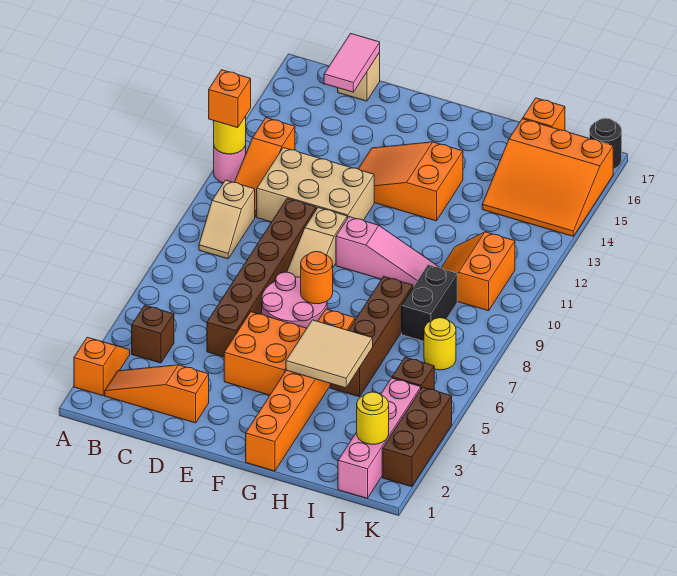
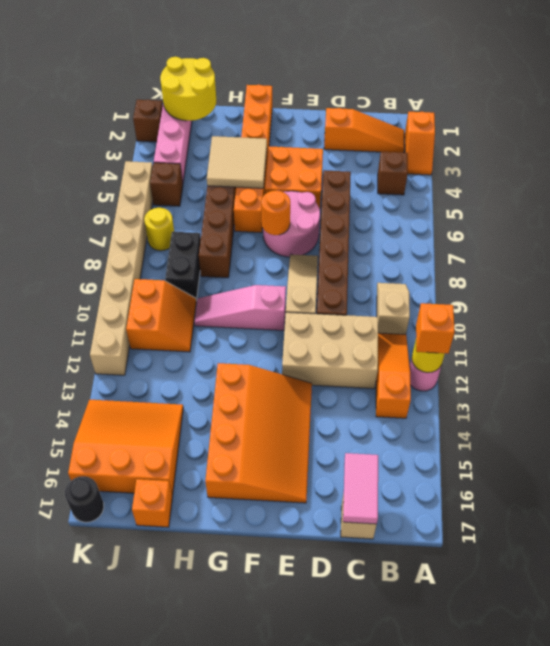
orange 2x3 slope [359,142,463,221] -> orange 3x4 slope [205,363,312,503]
yellow 1x1 round brick [357,392,389,444] -> yellow 2x2 round brick [160,57,216,121]
brown 1x3 brick [382,387,452,487] -> brown 1x1 brick [133,100,163,142]
none -> tan 1x8 brick [90,161,153,375]

